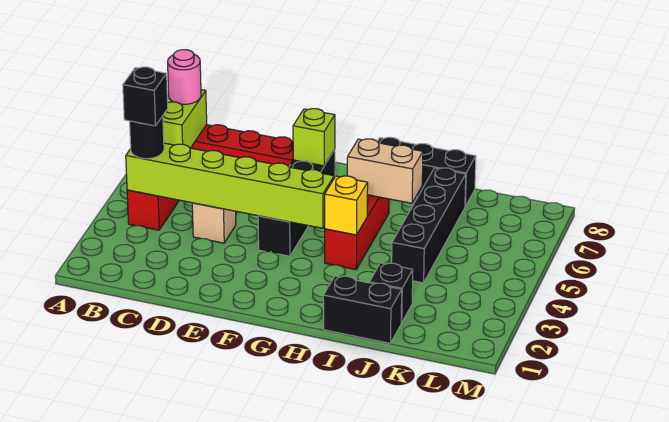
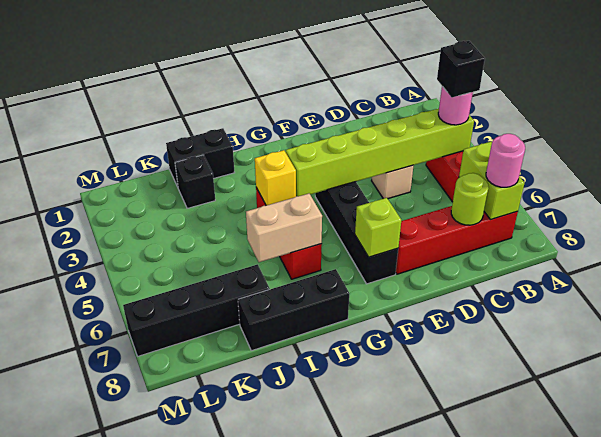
black 1x1 round brick [130,116,164,159] -> pink 1x1 round brick [438,86,473,125]
none -> lime 1x1 round brick [451,173,489,225]
black 1x4 brick [392,168,466,283] -> black 1x4 brick turned to [123,264,270,356]

